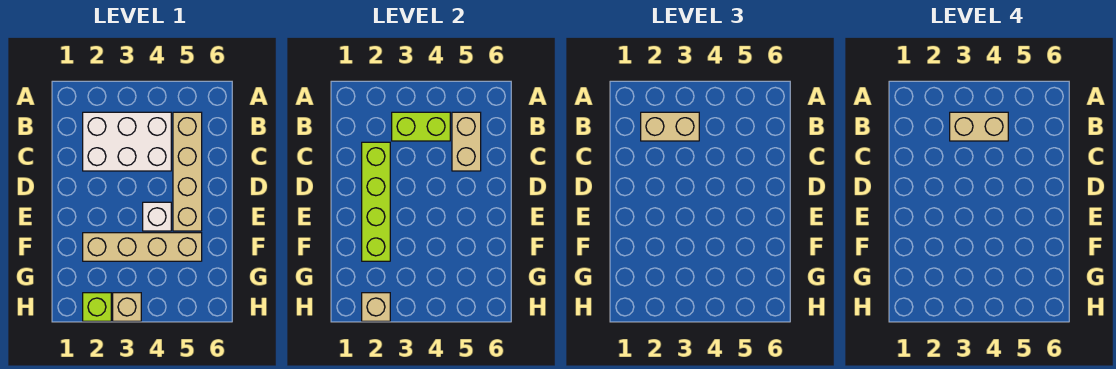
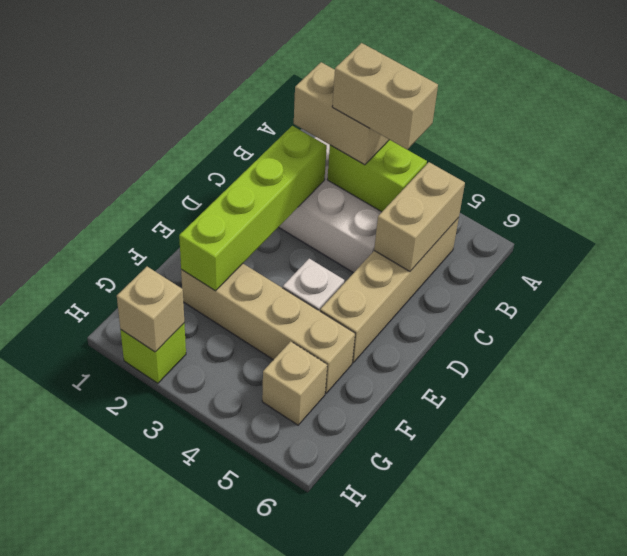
tan 1x1 brick [113,293,141,321] -> tan 1x1 brick moved to [262,341,327,425]

